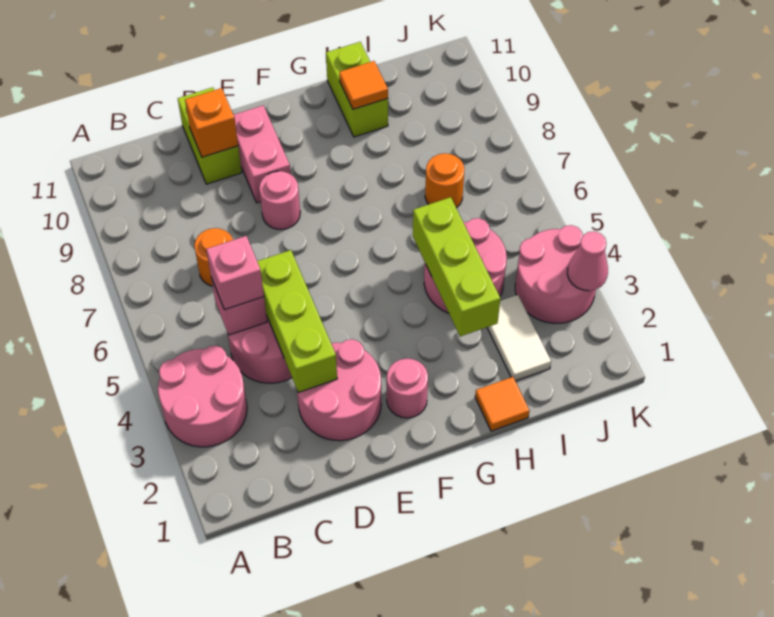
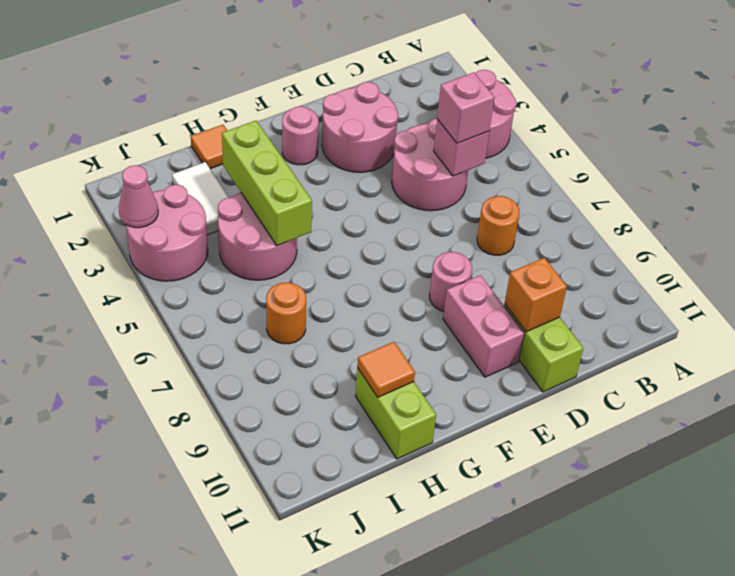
lime 1x3 brick [257,250,337,393] -> none

